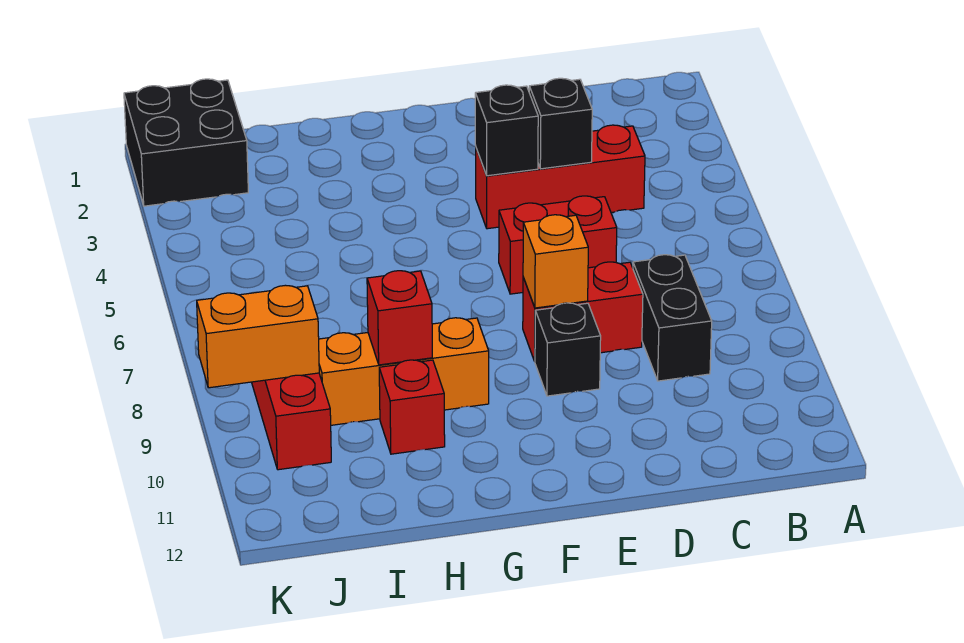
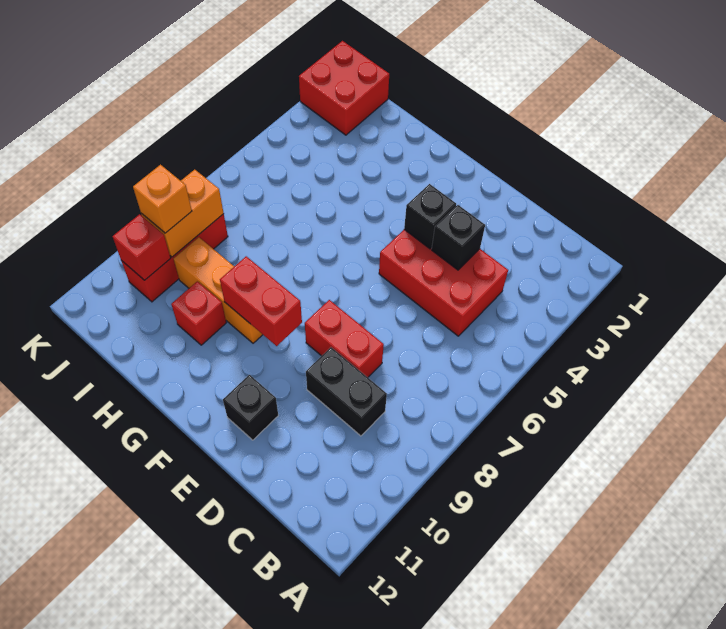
red 1x3 brick [476,125,645,229] -> red 2x3 brick [379,230,508,336]
black 1x2 brick [633,255,712,381] -> black 1x2 brick turned to [306,347,387,436]
red 1x2 brick [499,196,617,294] -> red 1x2 brick moved to [220,256,302,346]
orange 1x1 brick [523,215,588,308] -> orange 1x1 brick moved to [133,165,192,233]
black 1x1 brick [535,303,601,396] -> black 1x1 brick moved to [223,375,278,440]
red 1x1 brick [367,271,432,365] -> red 1x1 brick moved to [113,214,171,280]
black 2x2 brick [124,79,248,206] -> red 2x2 brick [299,41,389,135]
orange 1x2 brick [197,285,319,388] -> orange 1x2 brick turned to [141,170,224,257]

